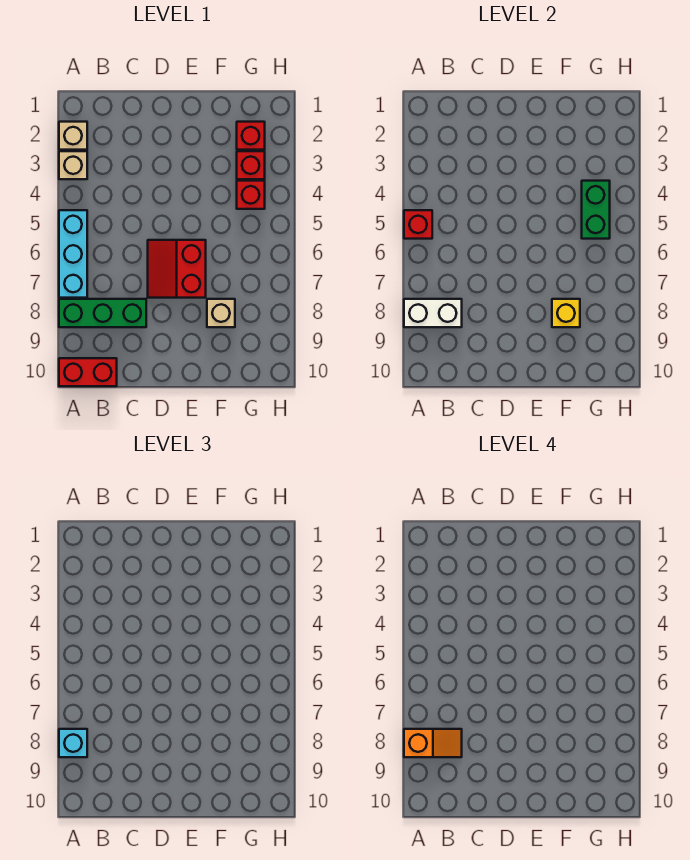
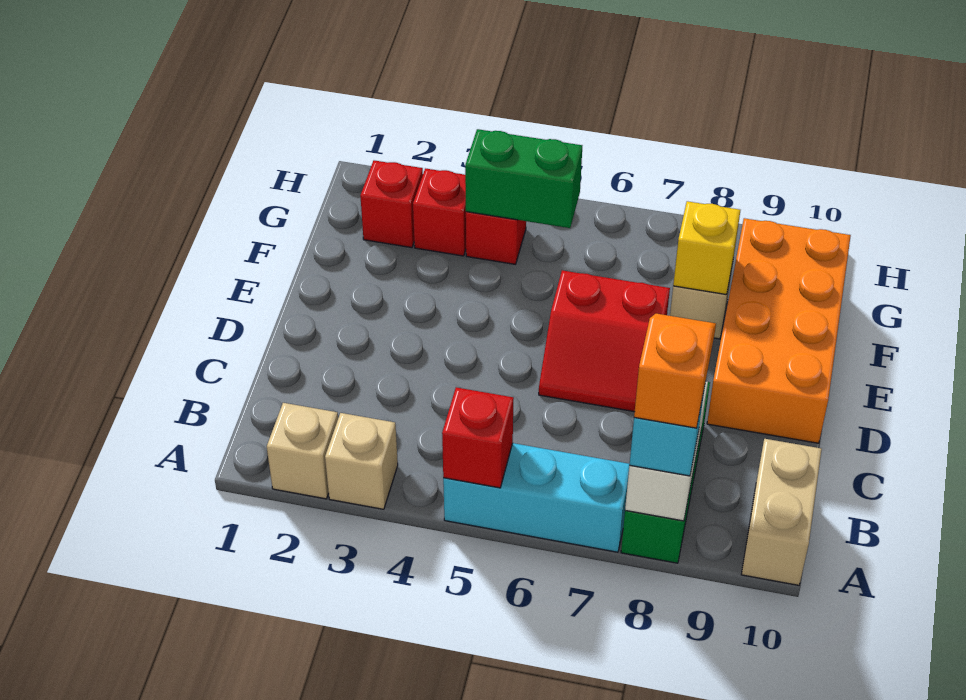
red 1x2 brick [59,358,117,386] -> tan 1x2 brick [741,439,822,585]
none -> orange 2x4 brick [707,218,851,443]

